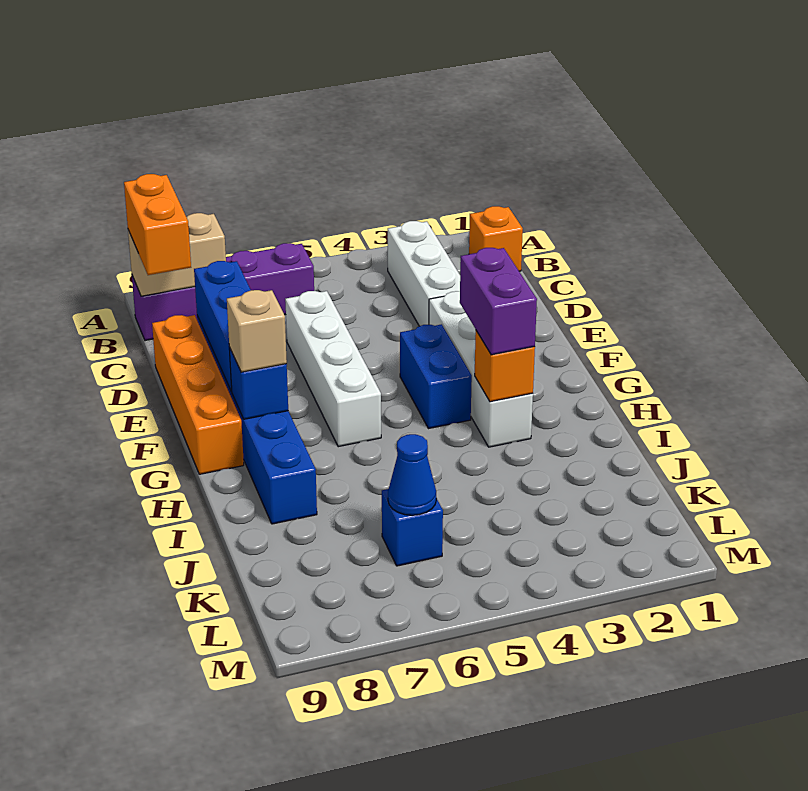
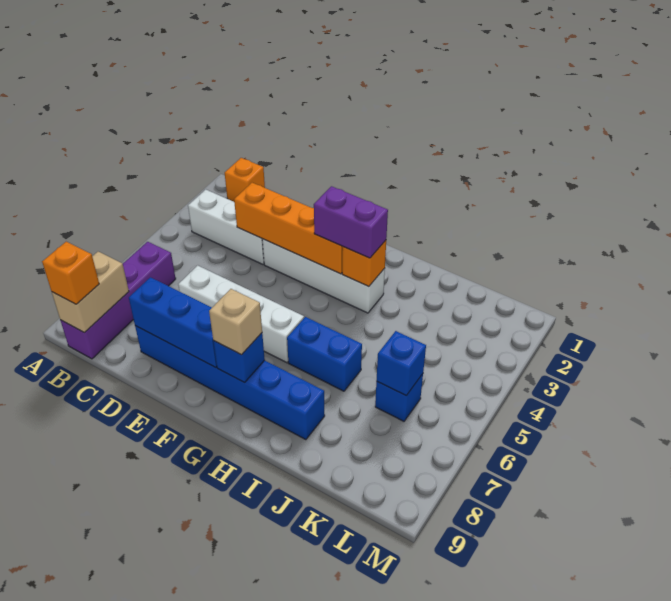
orange 1x2 brick [124,174,191,275] -> orange 1x1 brick [42,242,99,304]
orange 1x4 brick [152,315,244,474] -> orange 1x4 brick moved to [234,183,343,274]
blue 1x2 brick [400,324,472,429] -> blue 1x2 brick moved to [287,317,362,391]
blue 1x1 cone [388,434,436,515] -> blue 1x1 brick [377,331,426,396]

